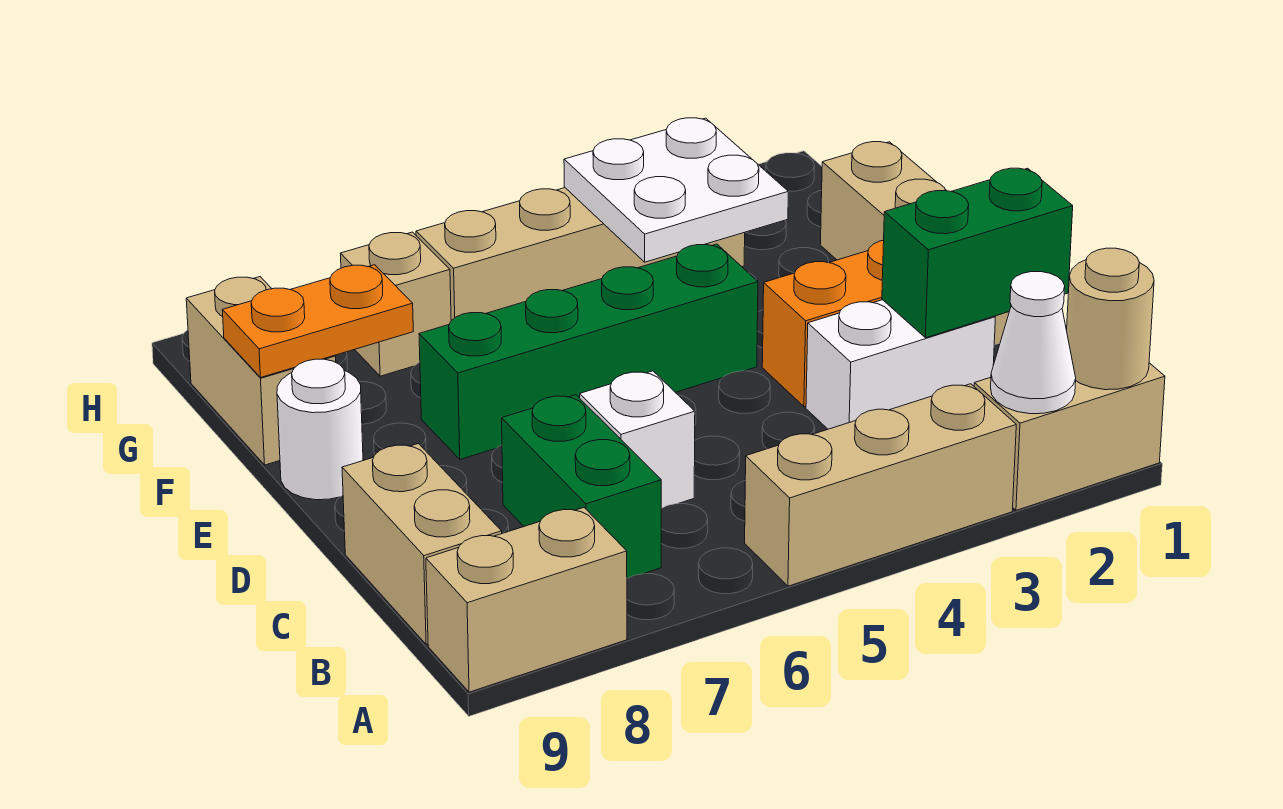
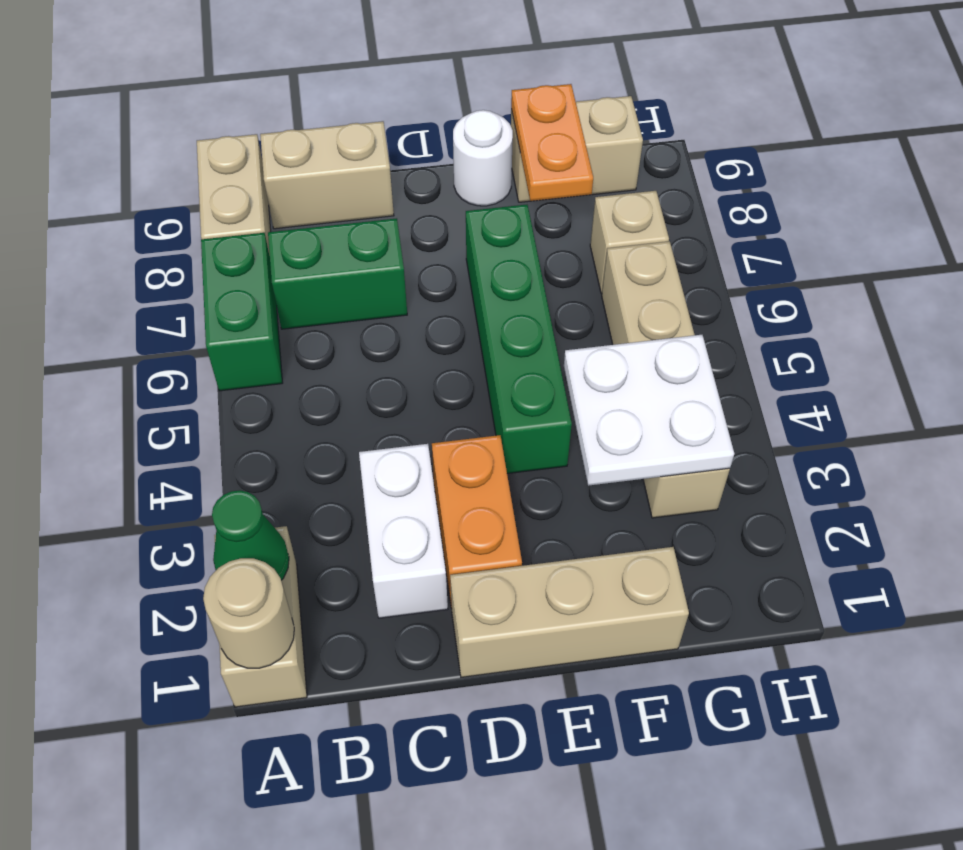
white 1x1 cone [991,272,1076,414] -> green 1x1 cone [212,490,289,580]
tan 1x3 brick [745,384,1016,586] -> none
green 1x2 brick [882,168,1073,338] -> green 1x2 brick moved to [201,233,282,391]
white 1x1 brick [580,371,695,508] -> none

